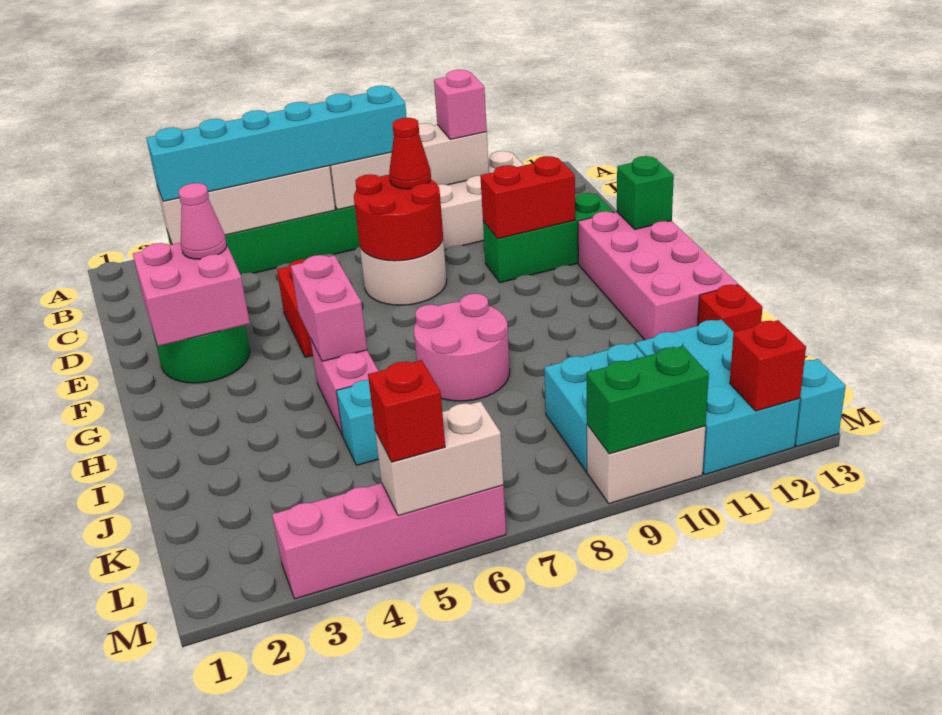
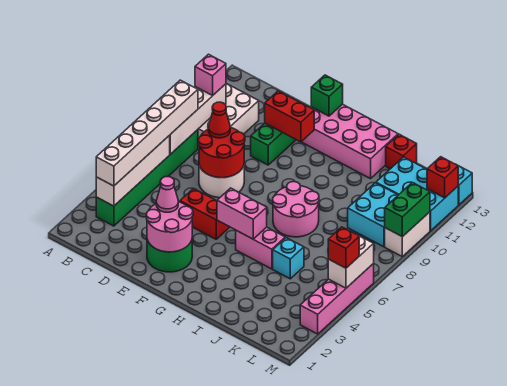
cyan 1x6 brick [146,85,407,201] -> white 1x6 brick [96,80,198,186]
pink 2x2 brick [133,243,250,346] -> pink 2x2 round brick [146,202,193,252]
red 1x2 brick [480,156,575,239] -> red 1x2 brick turned to [265,91,314,142]

